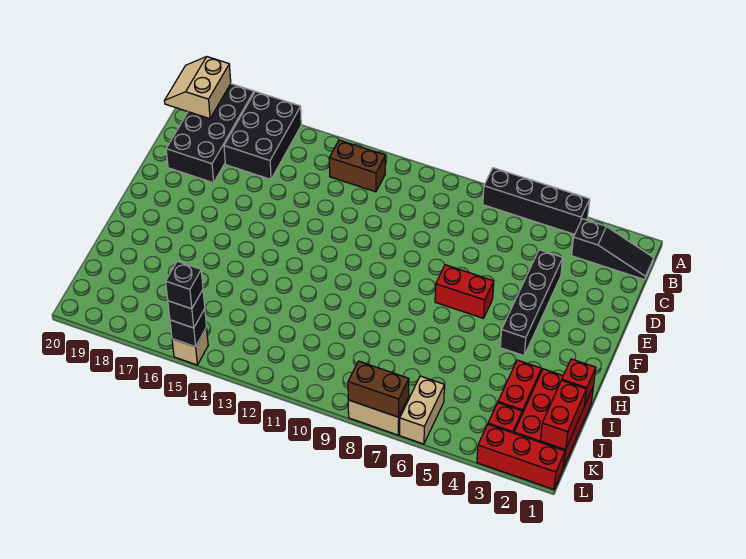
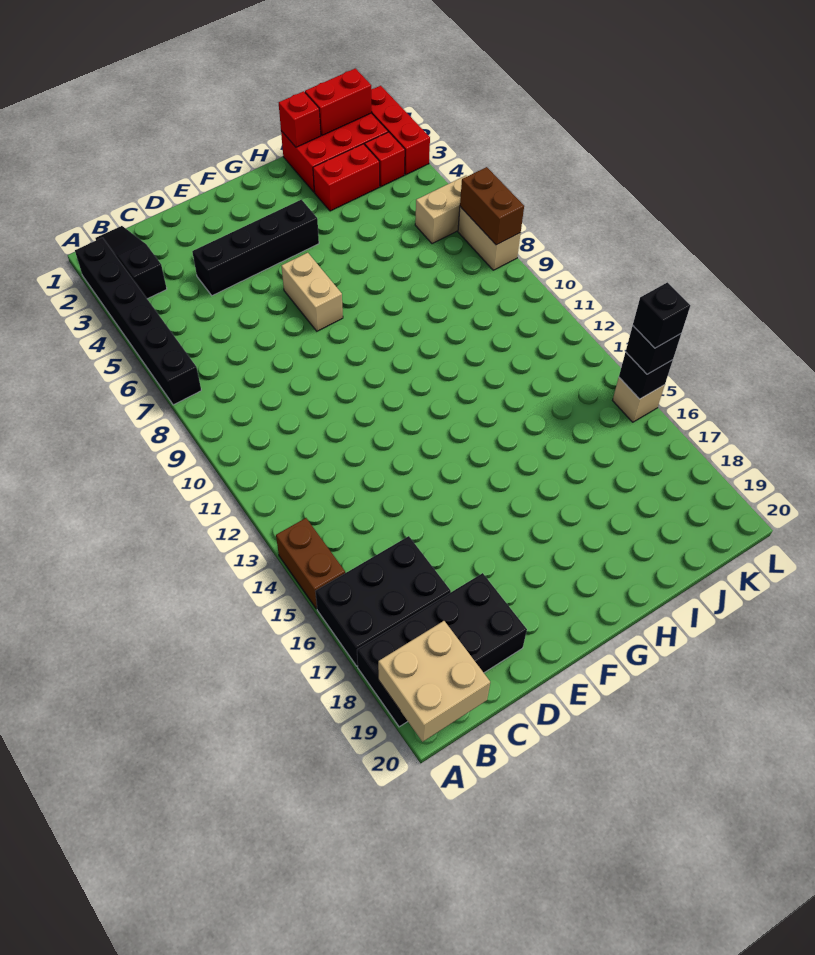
black 1x4 brick [483,168,590,234] -> black 1x6 brick [75,238,201,405]
tan 2x2 slope [164,57,231,119] -> tan 2x2 brick [378,621,490,742]
brown 1x2 brick [329,140,386,192] -> brown 1x2 brick moved to [276,518,345,609]
red 1x2 brick [435,265,494,318] -> tan 1x2 brick [282,253,343,331]

